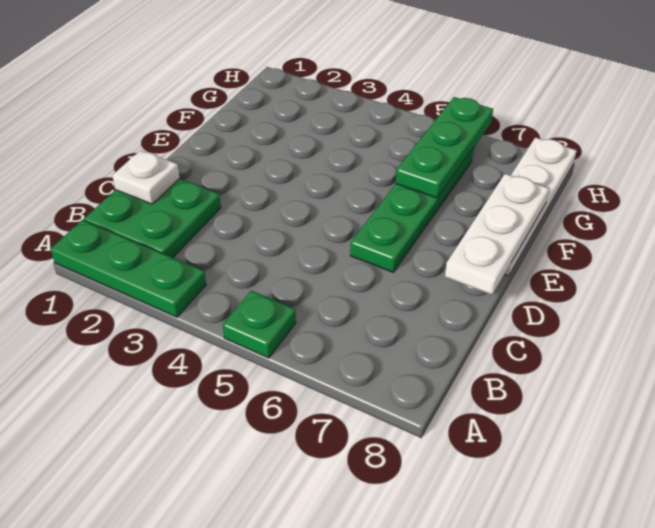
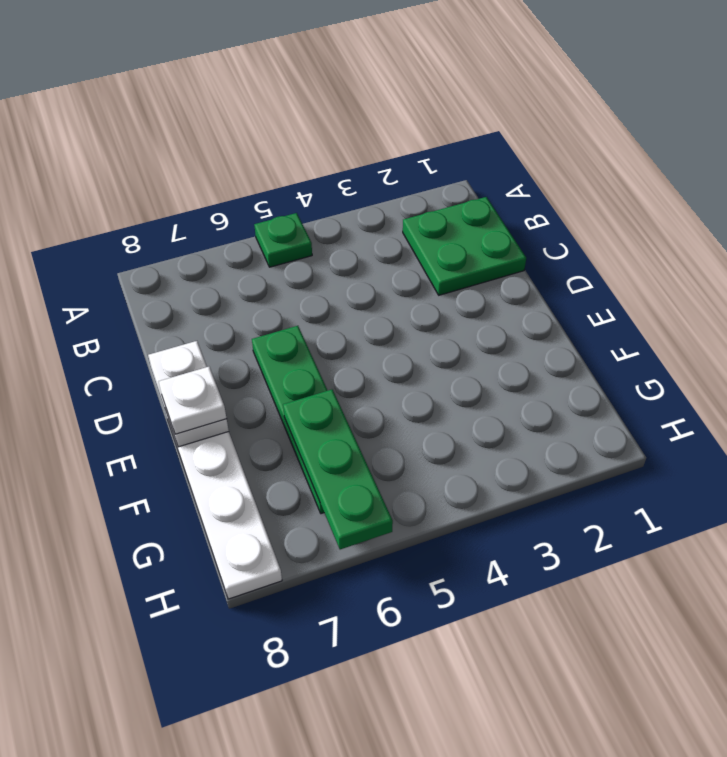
green 1x3 plate [51,220,206,317] -> none
white 1x1 plate [112,150,180,204] -> white 1x1 plate moved to [158,367,227,434]
white 1x3 plate [445,174,549,295] -> white 1x2 plate [148,341,229,447]

